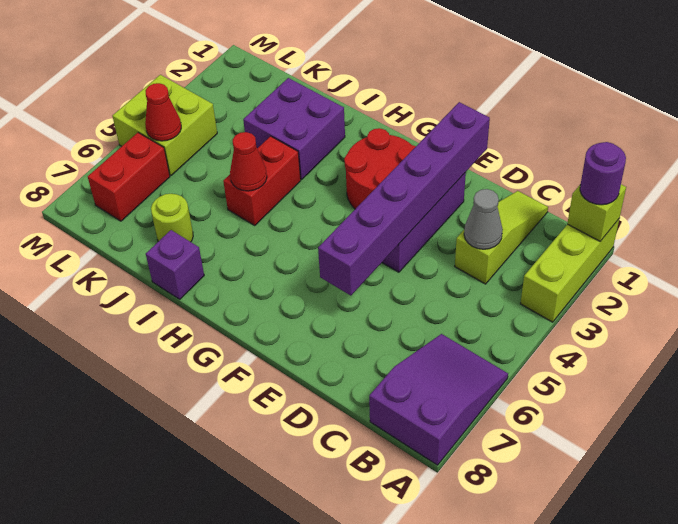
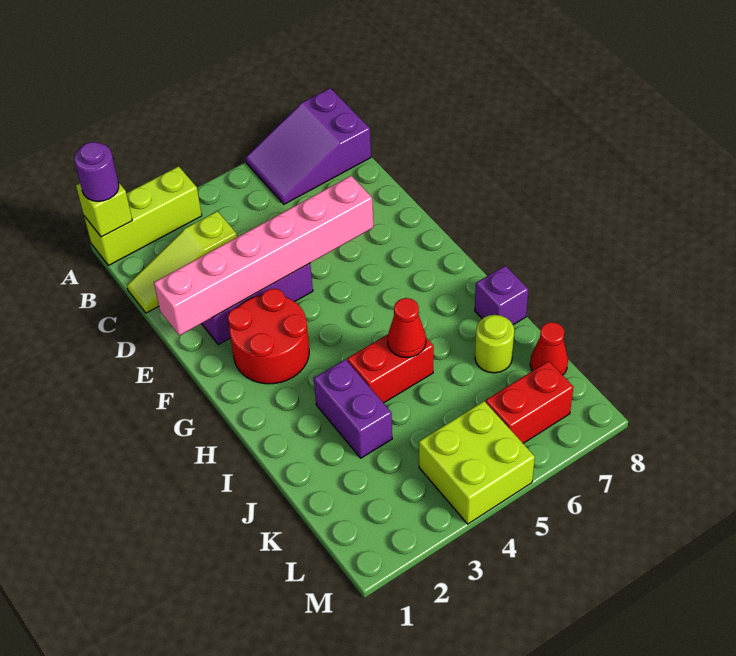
grey 1x1 cone [464,189,503,249] -> none
purple 1x6 brick [318,102,490,296] -> pink 1x6 brick [154,176,373,336]
purple 2x2 brick [243,78,345,180] -> purple 1x2 brick [314,359,392,458]
red 1x1 cone [145,83,181,141] -> red 1x1 cone moved to [530,322,568,375]

